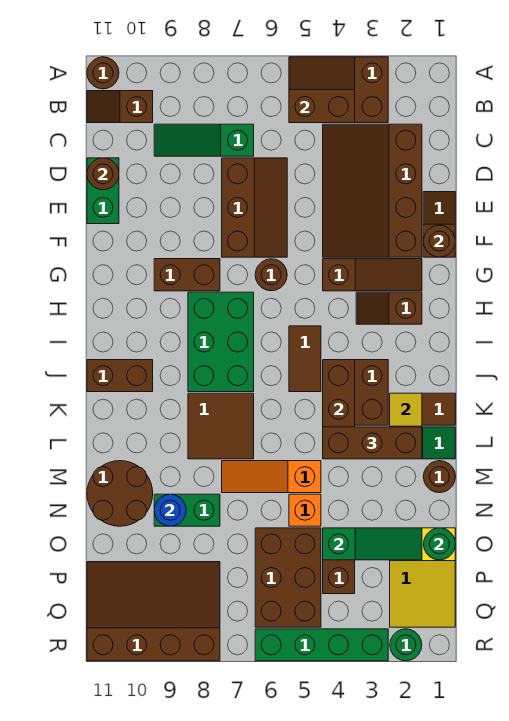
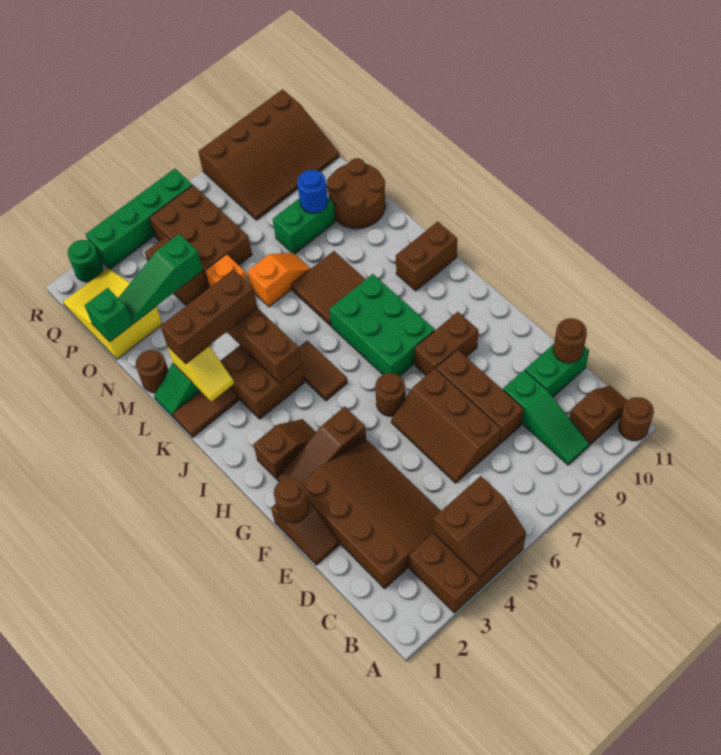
green 1x3 slope [154,124,254,156] -> green 1x3 slope turned to [503,370,589,465]
none -> brown 1x3 brick [436,350,524,443]
green 1x2 brick [87,158,119,224] -> green 1x2 brick turned to [525,344,589,397]
orange 1x3 slope [222,461,321,493] -> orange 1x2 slope [247,253,310,307]
green 1x1 round brick [424,528,455,560] -> green 1x1 brick [85,288,133,342]

